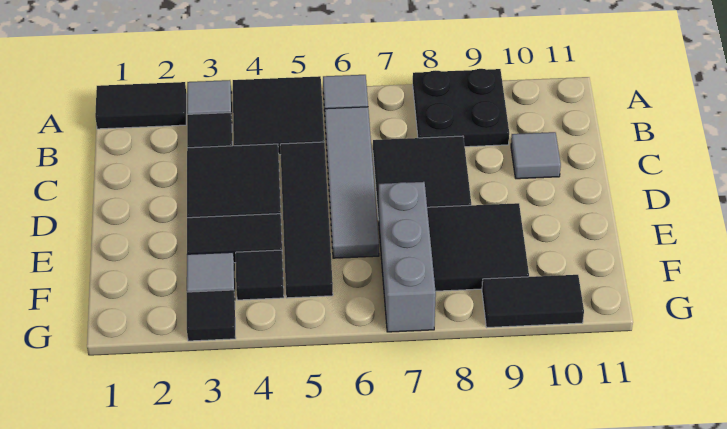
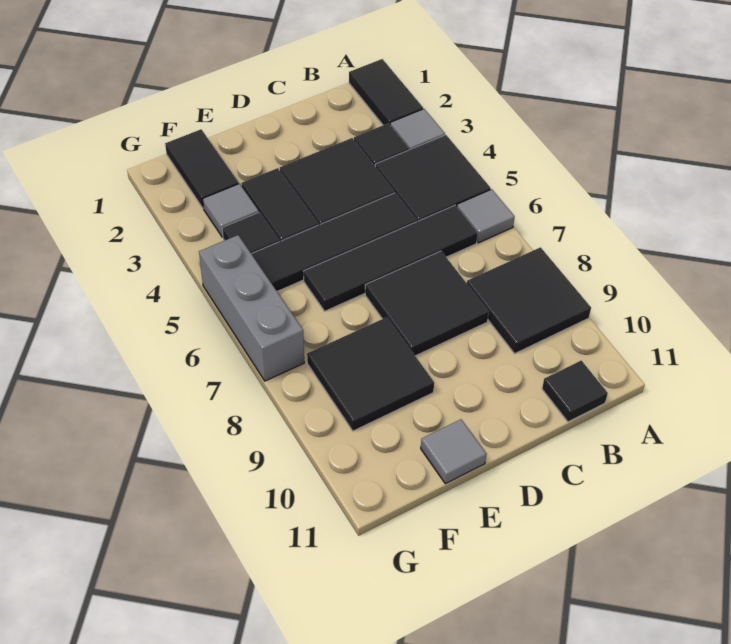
black 2x2 plate [413,69,509,147] -> black 2x2 tile [467,247,591,354]
grey 1x4 tile [325,107,379,258] -> black 1x4 tile [304,205,478,311]
grey 1x1 tile [511,132,561,179] -> grey 1x1 tile moved to [421,419,486,484]
grey 1x3 brick [378,182,436,332] -> grey 1x3 brick turned to [199,235,304,381]
black 1x1 tile [187,290,236,341] -> black 1x1 tile moved to [542,361,608,422]
black 1x2 tile [482,275,584,327] -> black 1x2 tile moved to [165,129,239,208]

